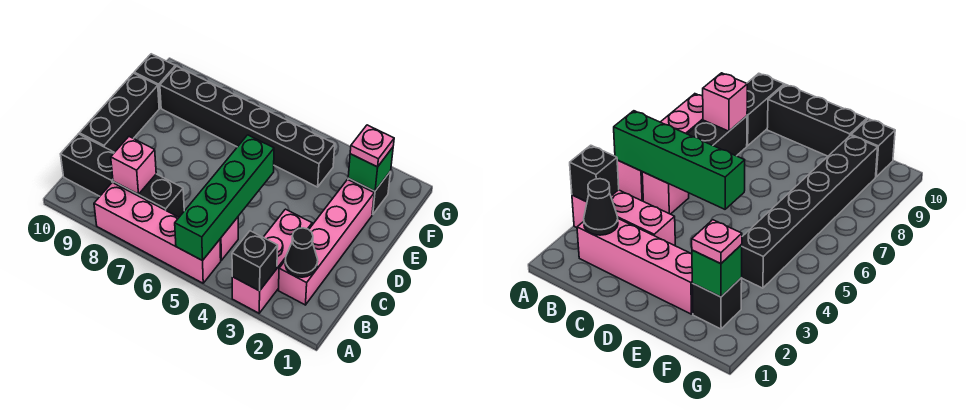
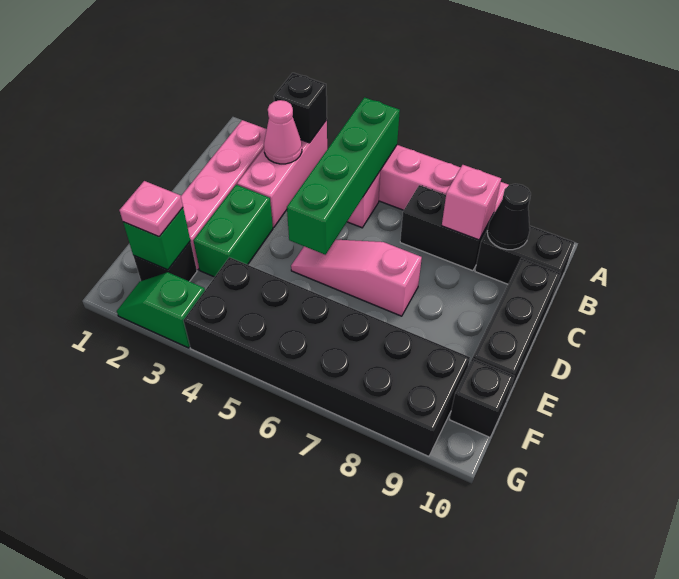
black 1x1 cone [285,228,318,277] -> black 1x1 cone moved to [487,184,531,250]
none -> pink 1x1 cone [264,100,302,164]
none -> green 1x2 brick [193,185,273,277]
none -> pink 1x3 slope [291,240,422,316]
black 1x6 brick [160,66,335,187] -> black 2x6 brick [183,257,470,456]
none -> green 1x2 slope [117,272,205,348]

